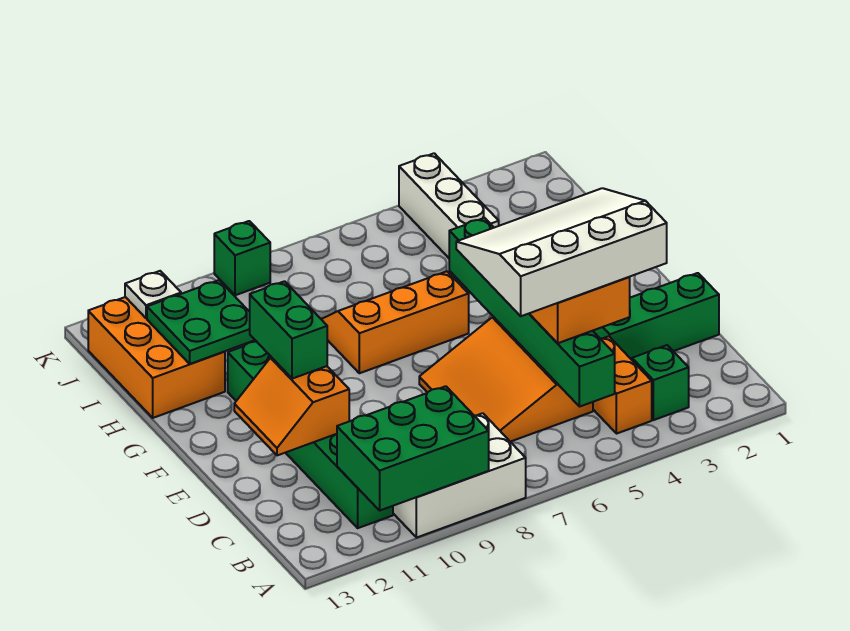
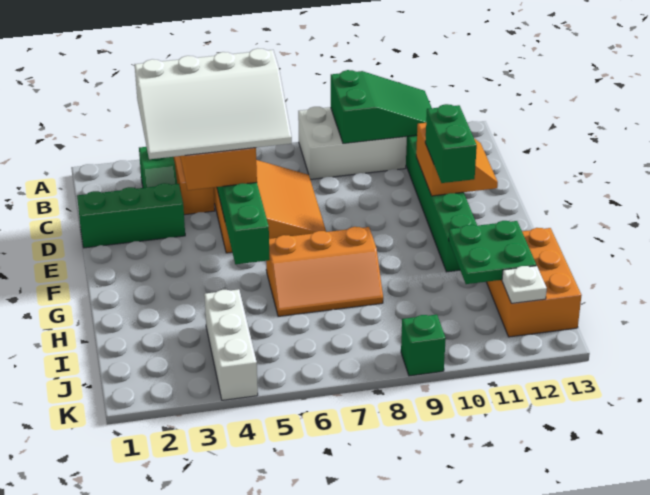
green 2x3 brick [337,386,489,510] -> green 2x3 slope [331,70,432,144]

